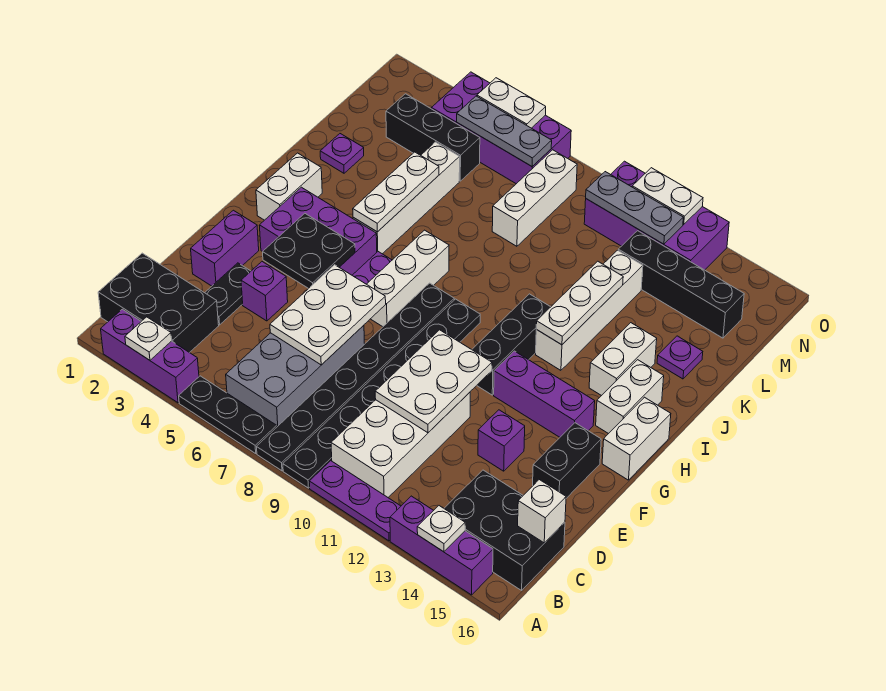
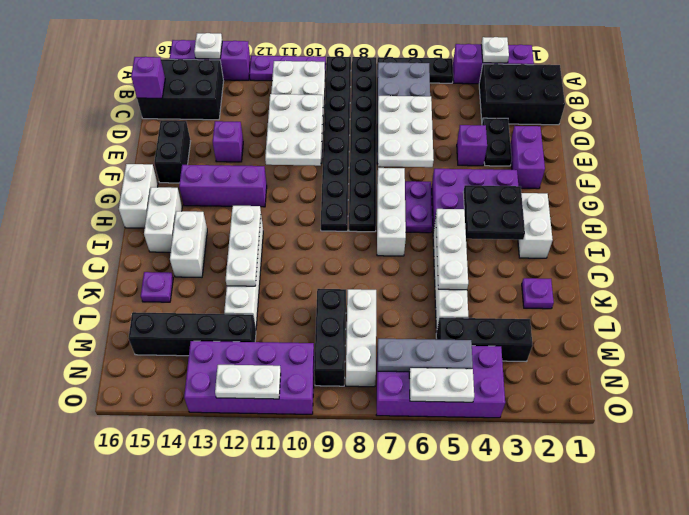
white 1x1 brick [518,480,566,543] -> purple 1x1 brick [131,57,165,98]
black 2x2 plate [263,214,355,289] -> black 2x2 plate moved to [463,185,525,240]
black 1x3 brick [472,294,550,395] -> black 1x3 brick moved to [314,289,346,386]
grey 1x3 plate [586,172,683,244] -> none

